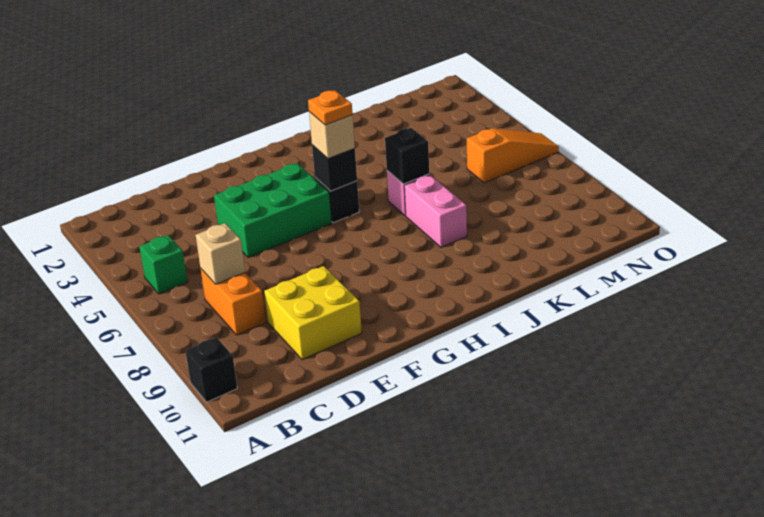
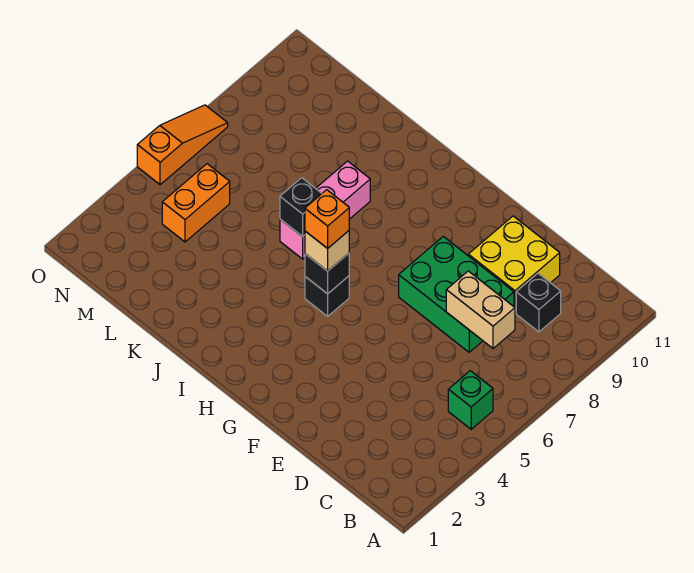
black 1x1 brick [185,337,237,402] -> black 1x1 brick moved to [516,273,561,332]
orange 1x2 brick [201,269,266,335] -> orange 1x2 brick moved to [162,164,230,242]
tan 1x1 brick [196,223,245,284] -> tan 1x2 brick [446,271,515,348]
green 2x3 brick [214,163,332,258] -> green 2x3 brick moved to [399,236,514,352]
orange 1x1 plate [308,90,353,125] -> orange 1x1 brick [305,190,349,248]
orange 1x3 slope [467,128,559,183] -> orange 1x3 slope turned to [137,105,228,185]

